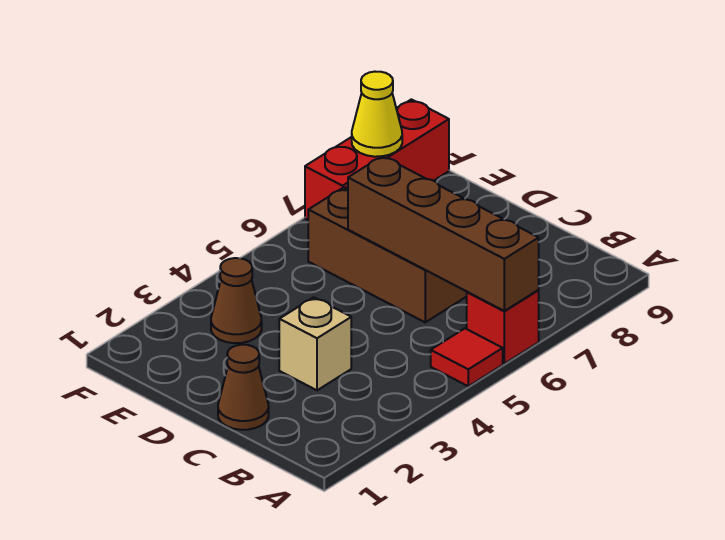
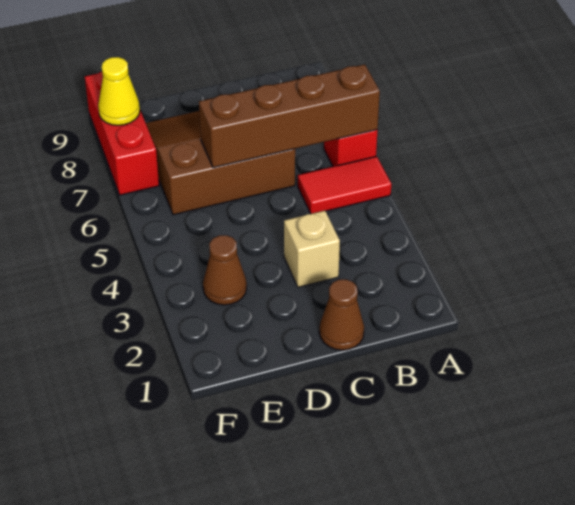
red 1x1 tile [431,329,503,386] -> red 1x2 tile [298,156,391,214]

